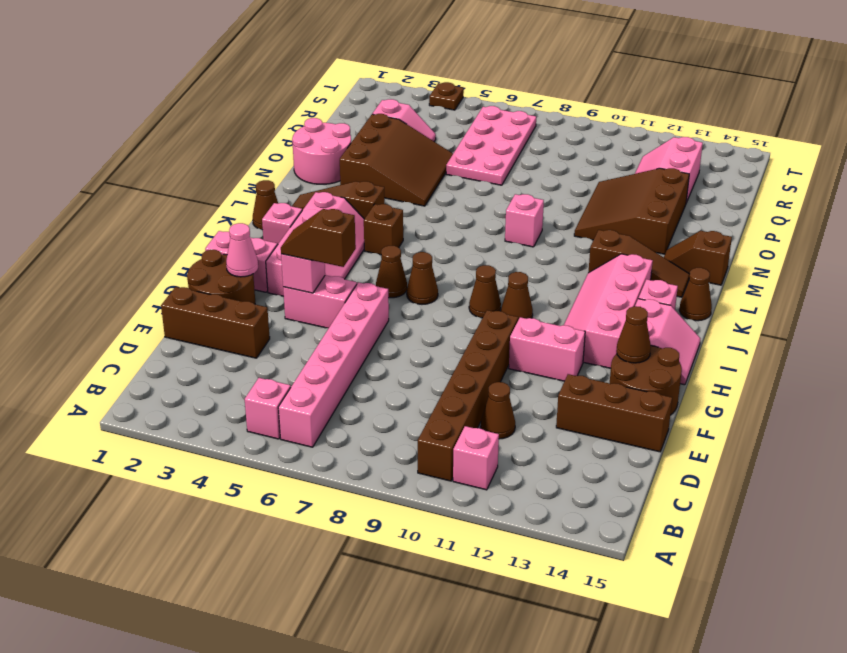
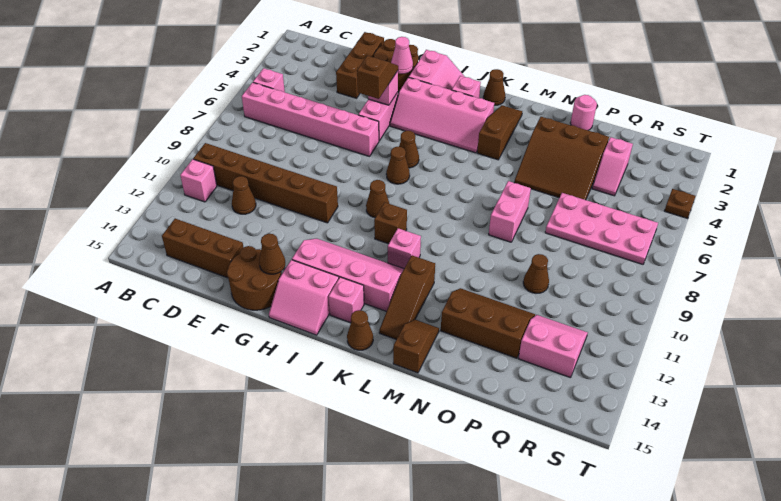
brown 1x3 brick [556,374,672,452] -> brown 1x3 brick turned to [162,219,244,278]
pink 1x2 brick [509,317,585,381] -> pink 1x2 brick moved to [489,181,531,242]
brown 1x1 cone [501,272,533,320] -> brown 1x1 cone moved to [523,254,549,293]
brown 1x1 brick [364,204,403,255] -> brown 1x1 brick moved to [374,202,407,244]
pink 1x1 brick [505,194,544,247] -> pink 1x1 brick moved to [388,228,421,269]
pink 2x2 round brick [292,118,351,184] -> pink 1x1 round brick [571,95,597,130]
brown 3x3 slope [574,168,689,254] -> brown 2x3 slope [441,288,535,358]

